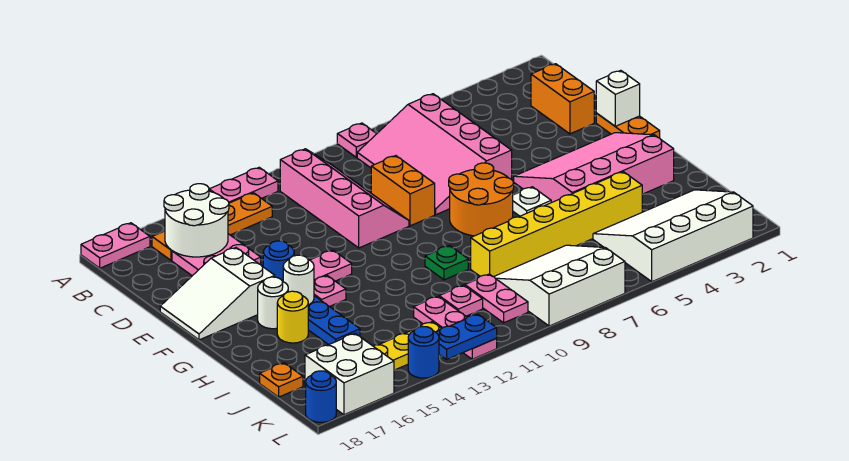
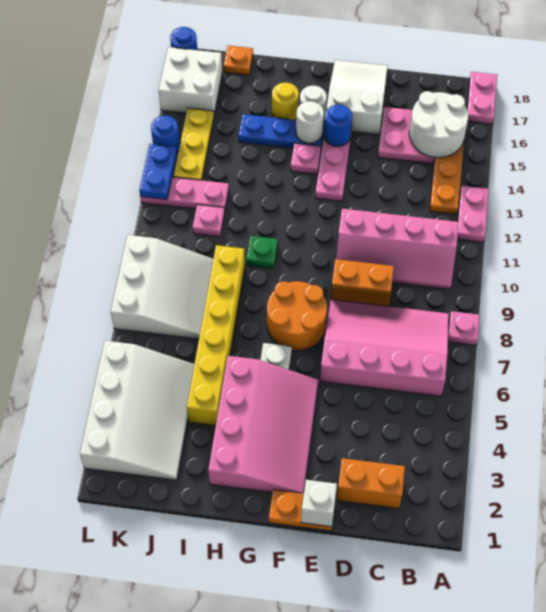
pink 1x2 plate [465,274,528,323] -> none

